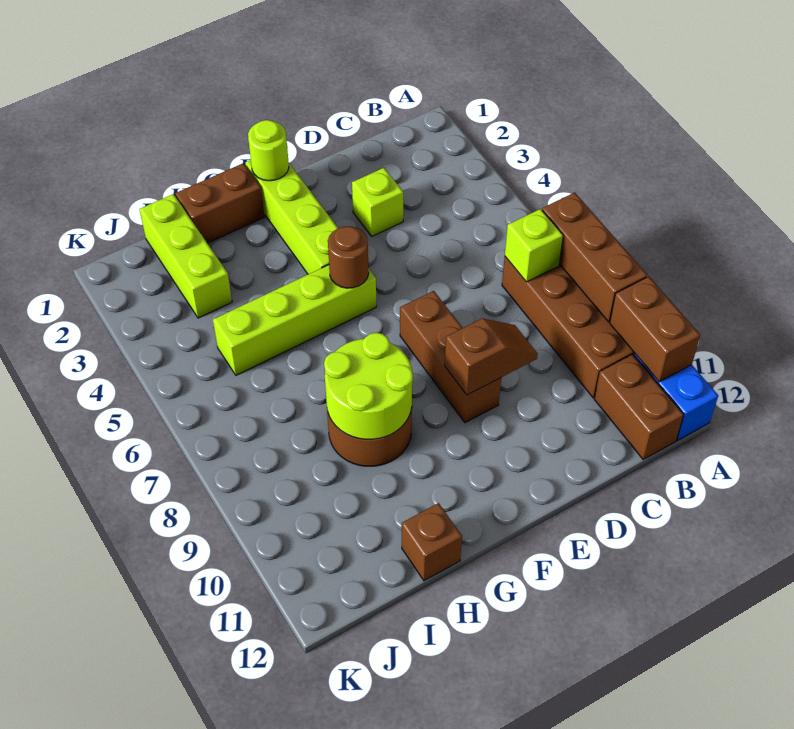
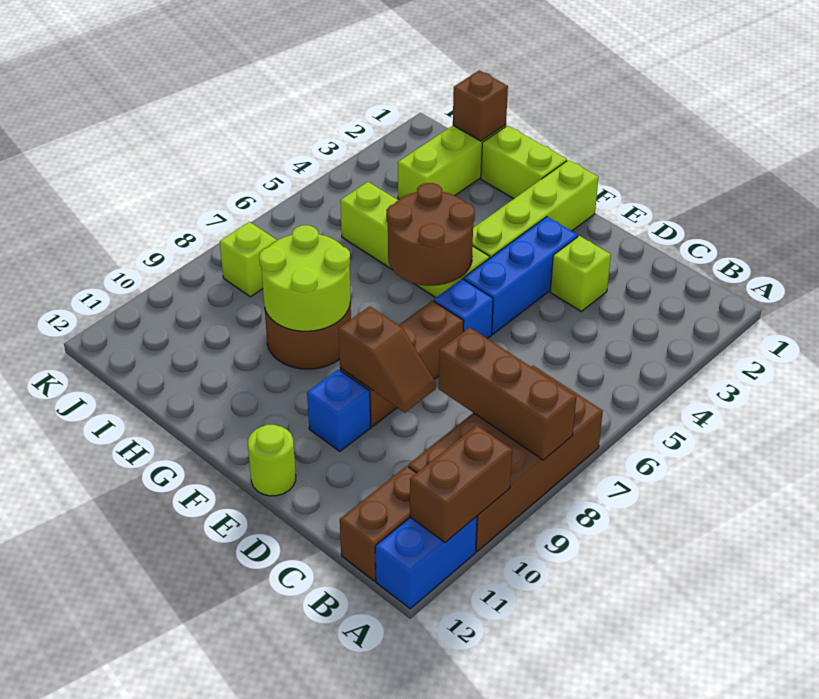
brown 1x3 brick [542,192,648,322] -> brown 1x3 brick turned to [439,327,576,460]
lime 1x1 brick [505,209,563,282] -> lime 1x1 brick moved to [220,222,277,297]
none -> blue 1x3 brick [464,217,578,334]
none -> blue 1x1 brick [434,279,493,339]
none -> blue 1x1 brick [307,369,371,451]
lime 1x1 round brick [248,120,289,181] -> lime 1x1 round brick moved to [248,425,296,496]
brown 1x1 round brick [328,226,369,288] -> brown 2x2 round brick [387,183,475,286]
brown 1x2 brick [175,163,264,243] -> lime 1x2 brick [481,126,567,199]
brown 1x1 brick [402,503,462,581] -> brown 1x1 brick moved to [453,70,508,141]

